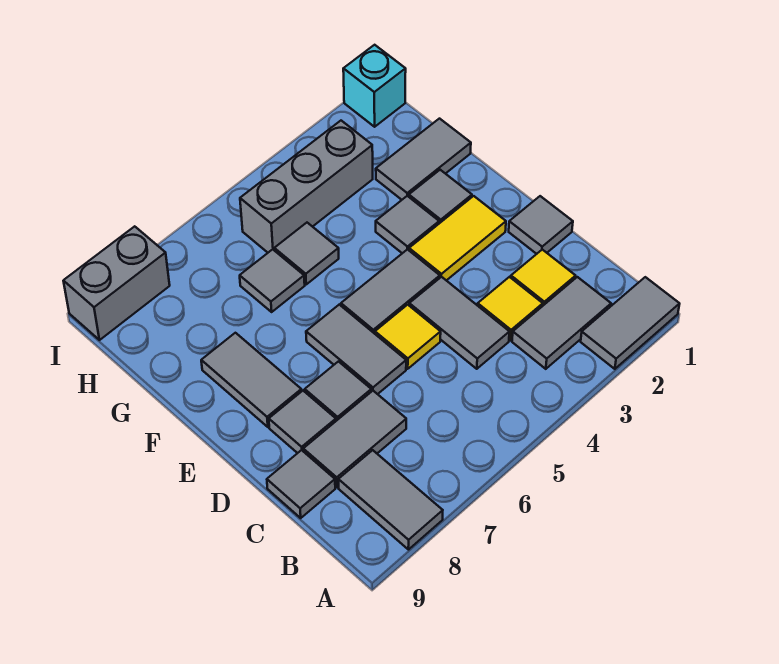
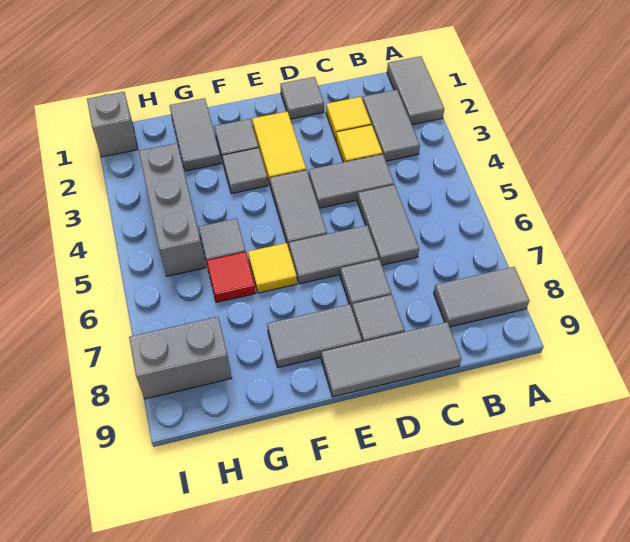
grey 1x2 tile [303,391,406,487] -> grey 1x2 tile moved to [357,185,419,265]
grey 1x1 tile [267,450,335,518] -> grey 1x3 tile [321,322,461,397]
yellow 1x1 tile [375,305,441,369] -> yellow 1x1 tile moved to [248,243,297,293]
grey 1x1 tile [240,249,305,312] -> red 1x1 tile [206,252,256,302]
cyan 1x1 brick [343,45,406,127] -> grey 1x1 brick [87,92,138,157]
grey 1x2 brick [64,226,170,340] -> grey 1x2 brick turned to [129,317,232,399]

